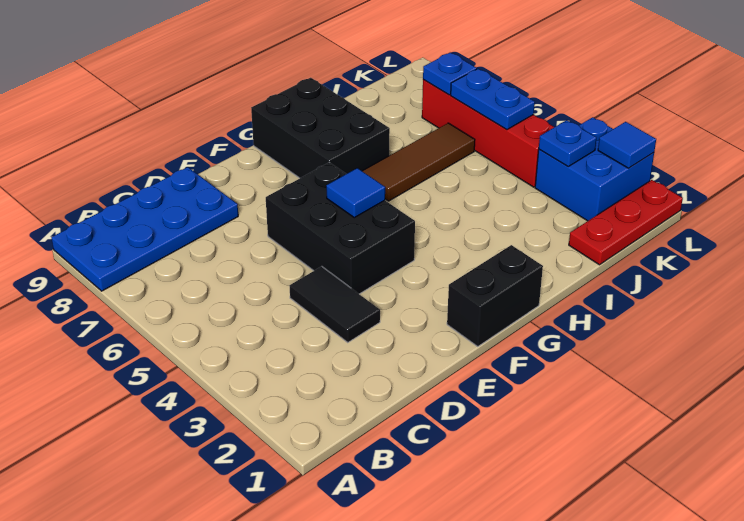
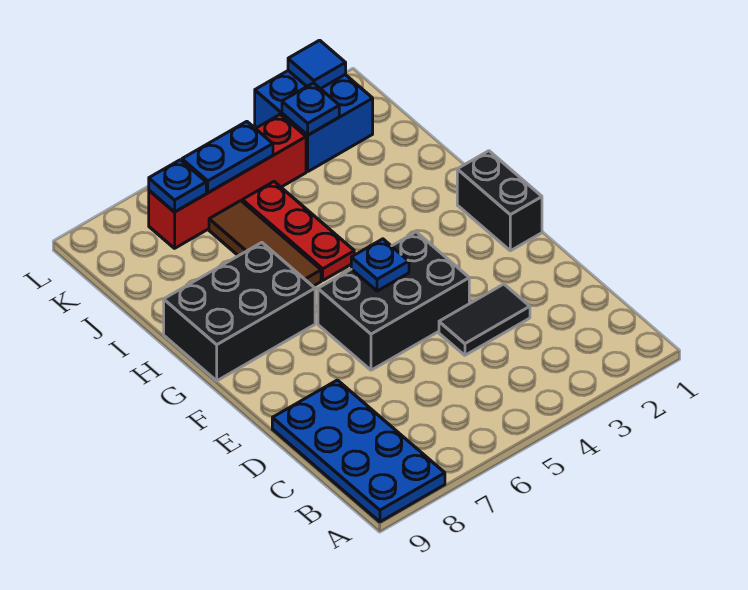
blue 1x1 tile [326,168,385,218] -> blue 1x1 plate [351,239,409,291]
red 1x3 plate [569,180,683,265] -> red 1x3 plate moved to [242,182,354,280]

